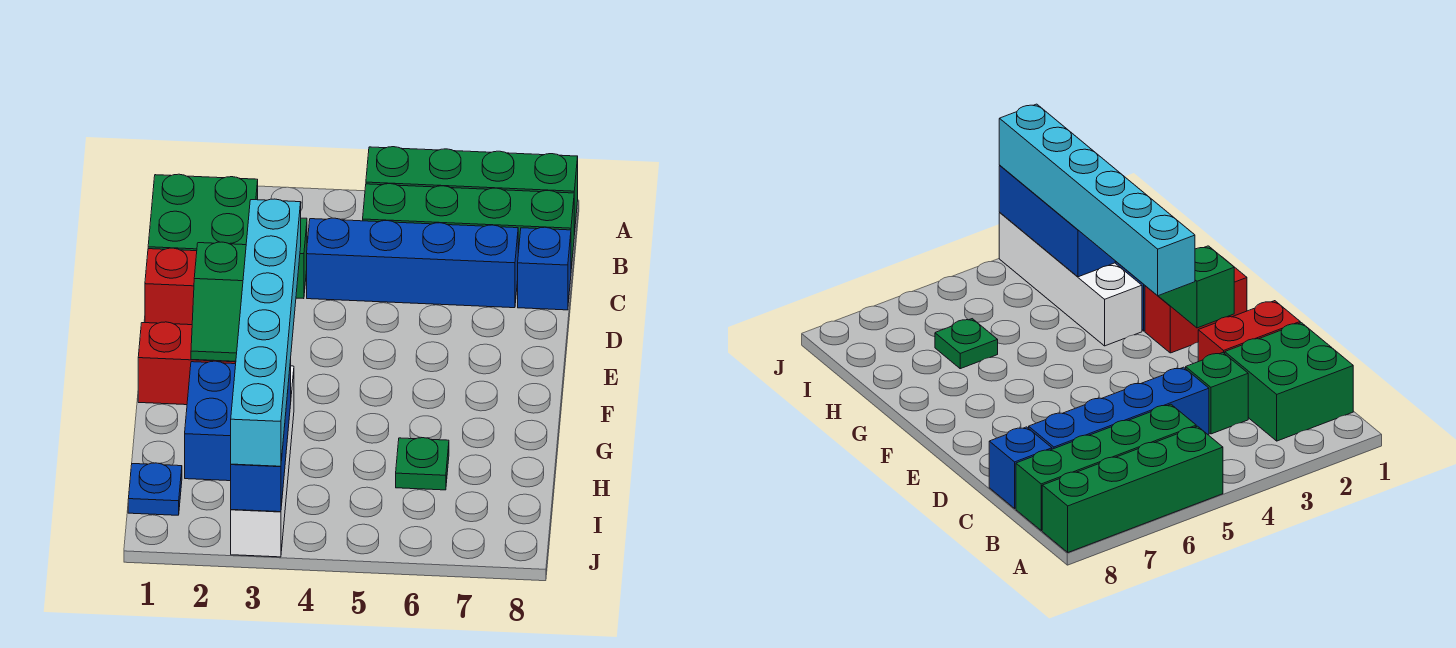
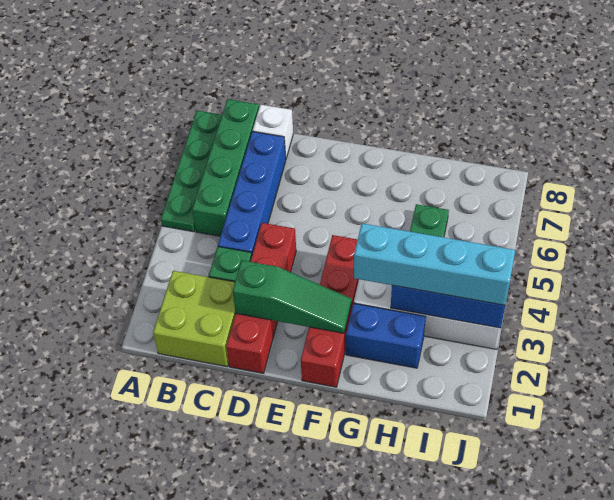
green 1x4 brick [366,147,578,235] -> green 1x4 plate [161,111,222,232]
green 2x2 brick [148,174,258,251] -> lime 2x2 brick [153,271,236,367]
blue 1x1 brick [518,227,571,310] -> white 1x1 brick [253,105,293,158]
red 1x2 brick [145,248,197,325] -> red 1x4 brick [226,223,296,373]
green 1x2 slope [191,242,246,361] -> green 1x3 slope [233,260,352,333]
cyan 1x6 brick [231,199,301,466] -> cyan 1x4 brick [354,223,515,305]
red 1x2 brick [138,322,236,405] -> red 1x4 brick [301,235,359,387]
blue 1x1 plate [128,463,182,515] -> none

